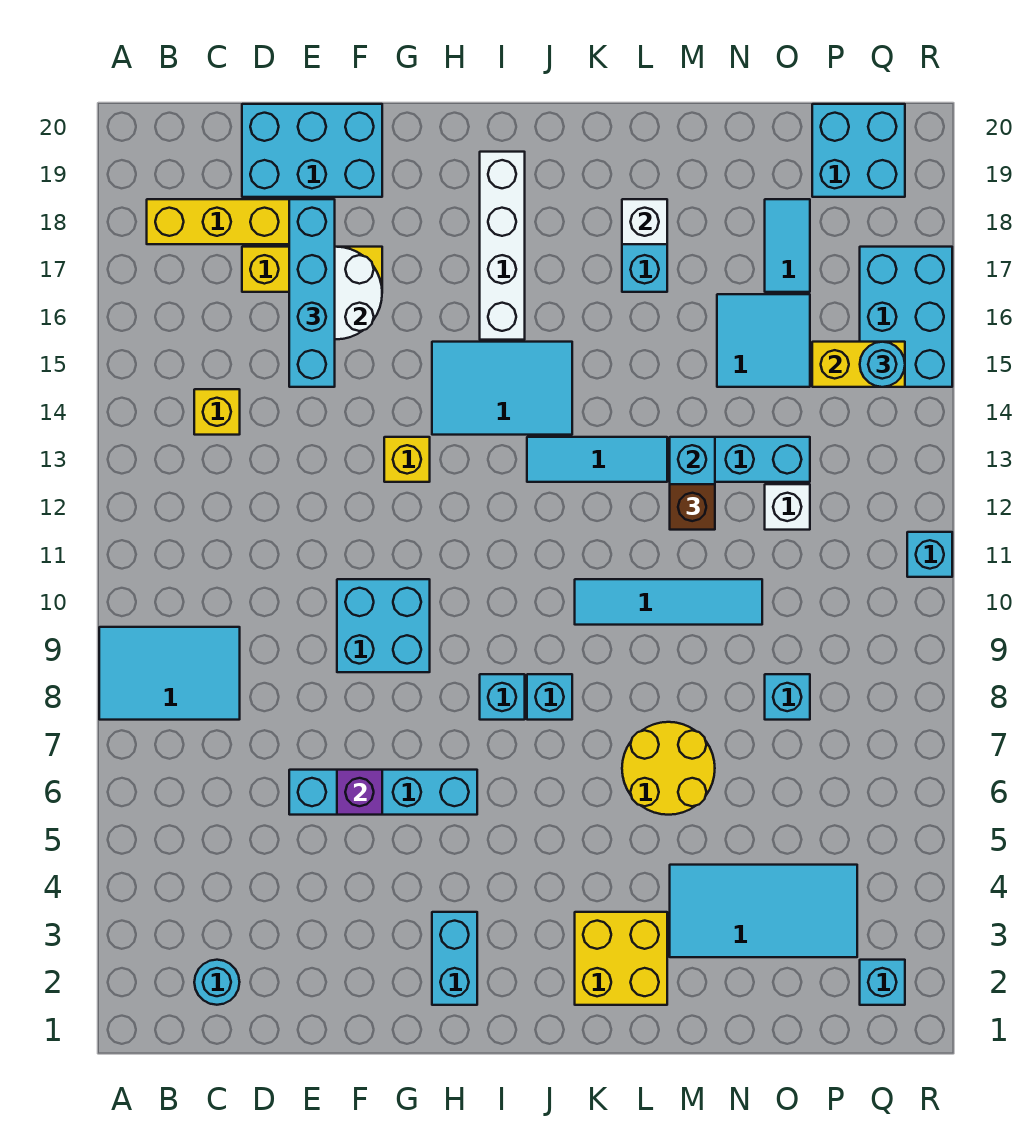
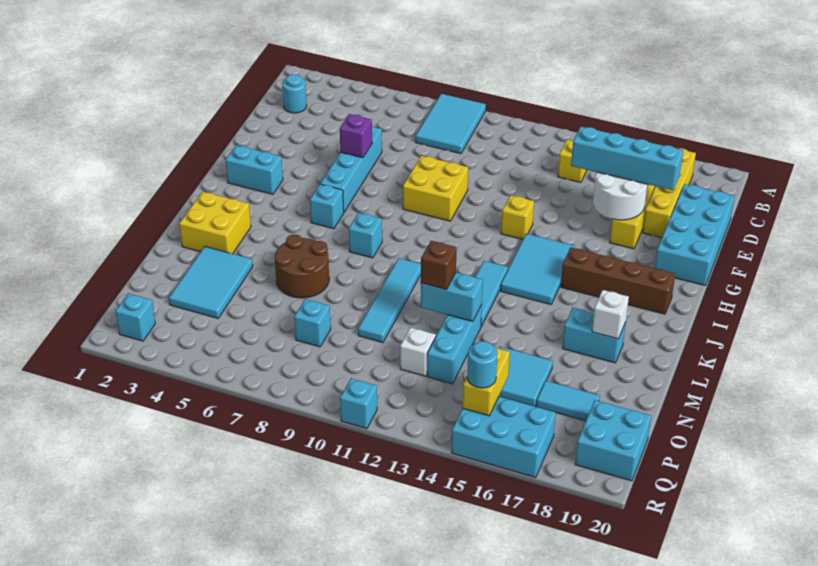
cyan 2x3 brick [242,104,382,197] -> cyan 2x4 brick [655,184,734,285]
cyan 2x2 brick [337,579,430,672] -> yellow 2x2 brick [403,156,468,221]
cyan 1x1 brick [480,674,525,720] -> cyan 1x1 brick moved to [310,184,344,229]
white 1x4 brick [480,152,525,340] -> brown 1x4 brick [561,247,675,314]
yellow 2x2 round brick [622,722,715,815] -> brown 2x2 round brick [275,234,329,298]
cyan 2x4 tile [670,865,857,957] -> cyan 2x3 tile [169,247,253,318]

